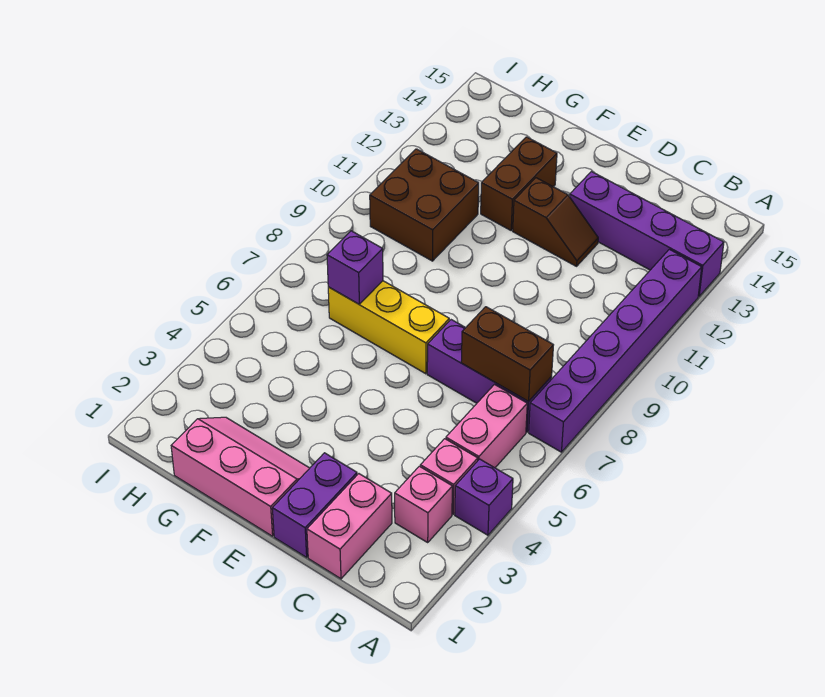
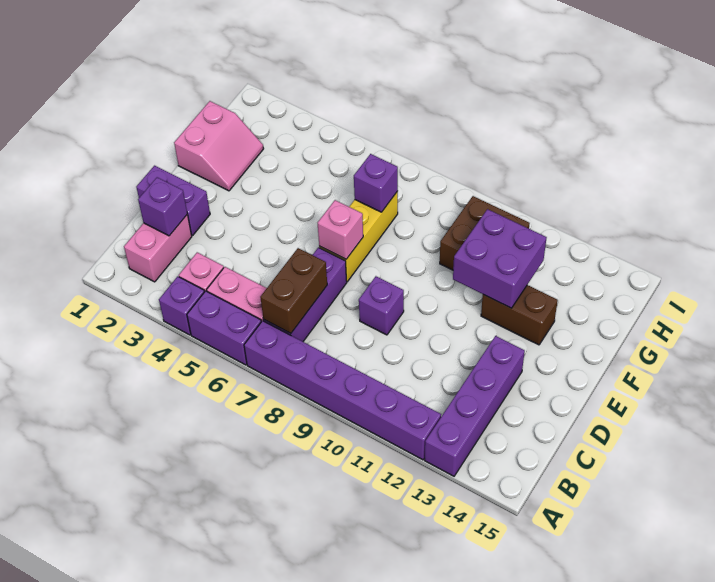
none -> purple 1x2 brick [187,291,261,365]
pink 1x1 brick [395,466,452,542] -> pink 1x1 brick moved to [318,200,363,259]
pink 1x2 brick [307,474,392,579] -> pink 1x2 brick turned to [124,214,192,282]
none -> purple 1x1 brick [138,177,187,236]
none -> purple 1x1 brick [359,276,404,335]
brown 1x2 slope [513,178,598,266] -> none
pink 2x3 slope [171,417,310,536] -> pink 2x2 slope [174,101,264,191]
none -> purple 2x2 brick [453,209,547,308]

